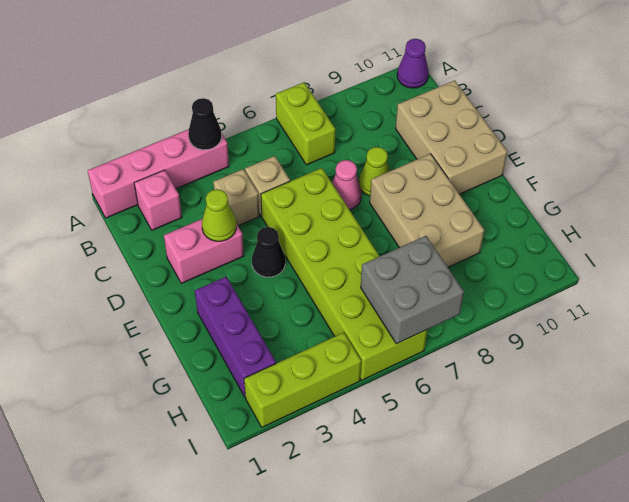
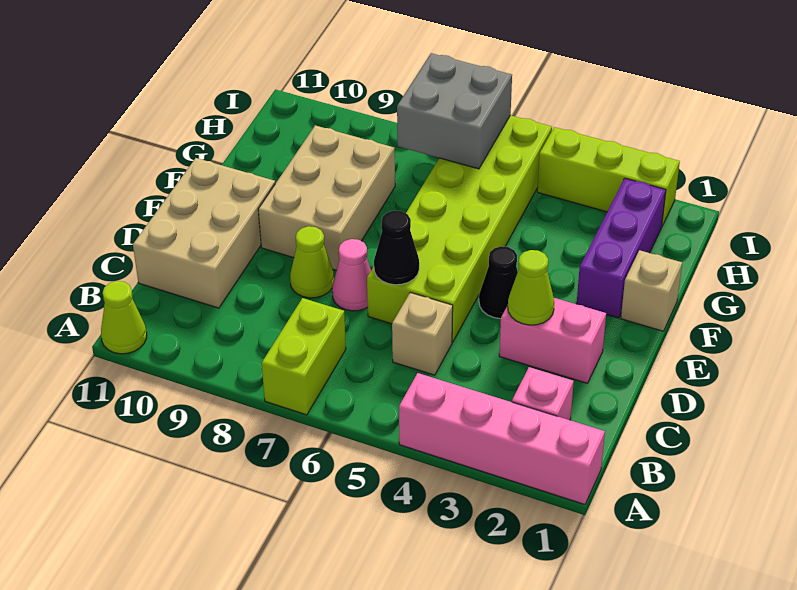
black 1x1 cone [188,98,222,150] -> black 1x1 cone moved to [374,211,419,285]
purple 1x1 cone [397,39,429,88] -> lime 1x1 cone [101,281,147,354]
tan 1x1 brick [213,169,260,226] -> tan 1x1 brick moved to [621,250,682,331]

